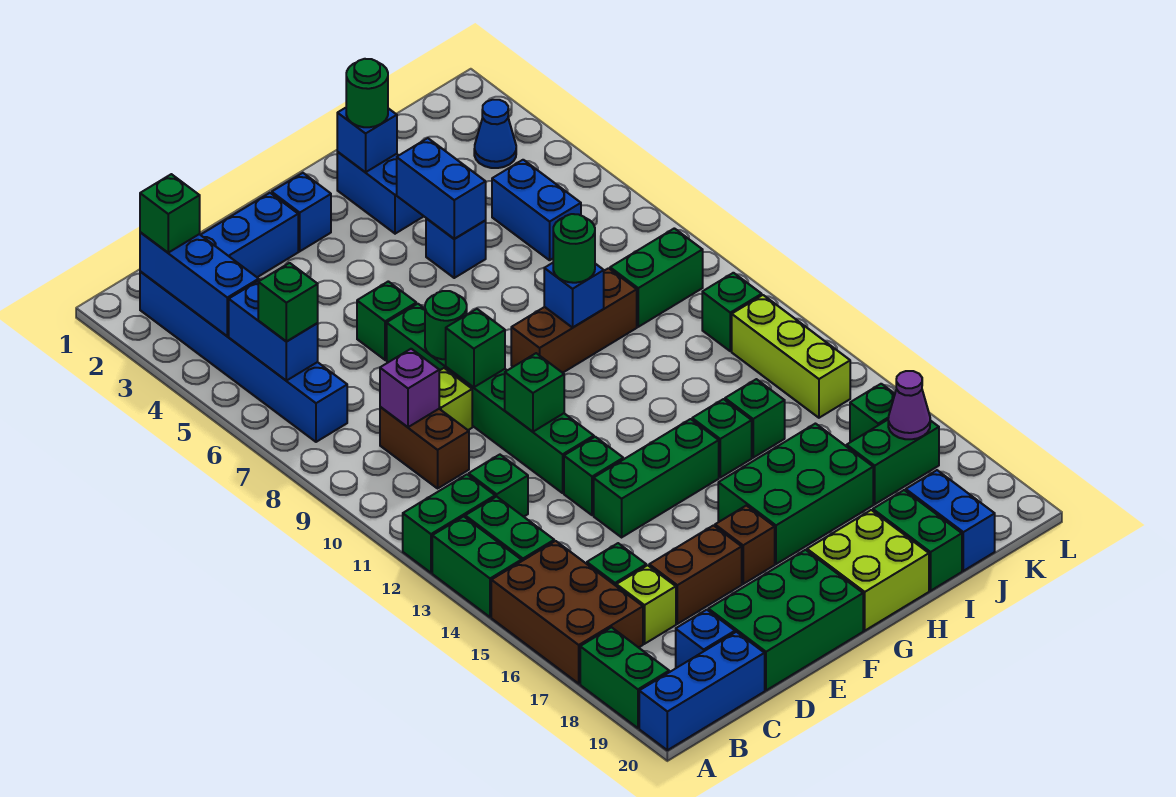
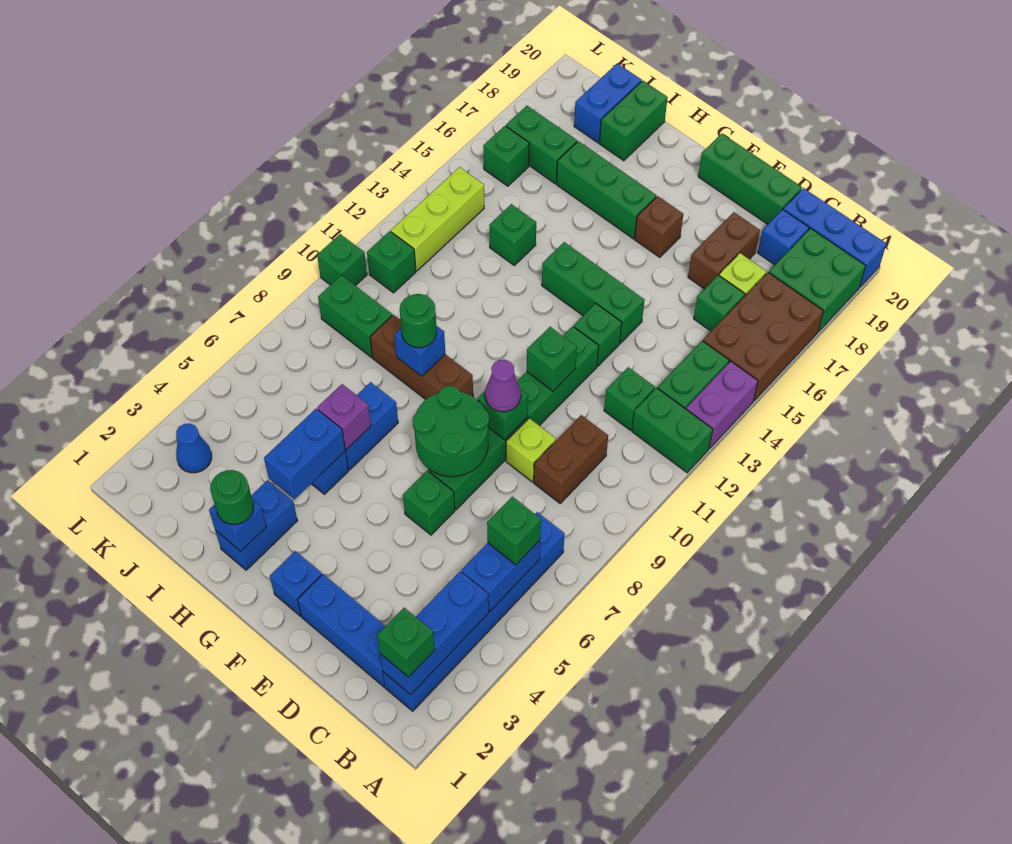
green 1x2 brick [432,516,521,617] -> purple 1x2 brick [686,361,758,448]
green 1x2 brick [580,627,669,728] -> green 2x2 brick [769,228,866,332]
purple 1x1 brick [380,349,439,427] -> purple 1x1 brick moved to [317,384,371,449]
brown 1x2 brick [649,526,742,624] -> brown 1x2 brick turned to [688,212,760,289]
green 2x3 brick [708,550,863,690] -> green 1x3 brick [698,134,802,224]
green 1x1 round brick [425,291,467,359] -> green 2x2 round brick [413,386,489,477]
green 2x3 brick [718,424,873,564] -> green 1x3 brick [556,141,656,239]
lime 2x2 brick [807,510,929,631] -> none
green 1x1 brick [692,399,752,478] -> green 1x1 brick moved to [317,234,367,286]
blue 1x2 brick [492,160,581,260] -> blue 1x2 brick moved to [345,382,398,470]
purple 1x1 cone [888,371,930,439] -> purple 1x1 cone moved to [485,360,521,412]

